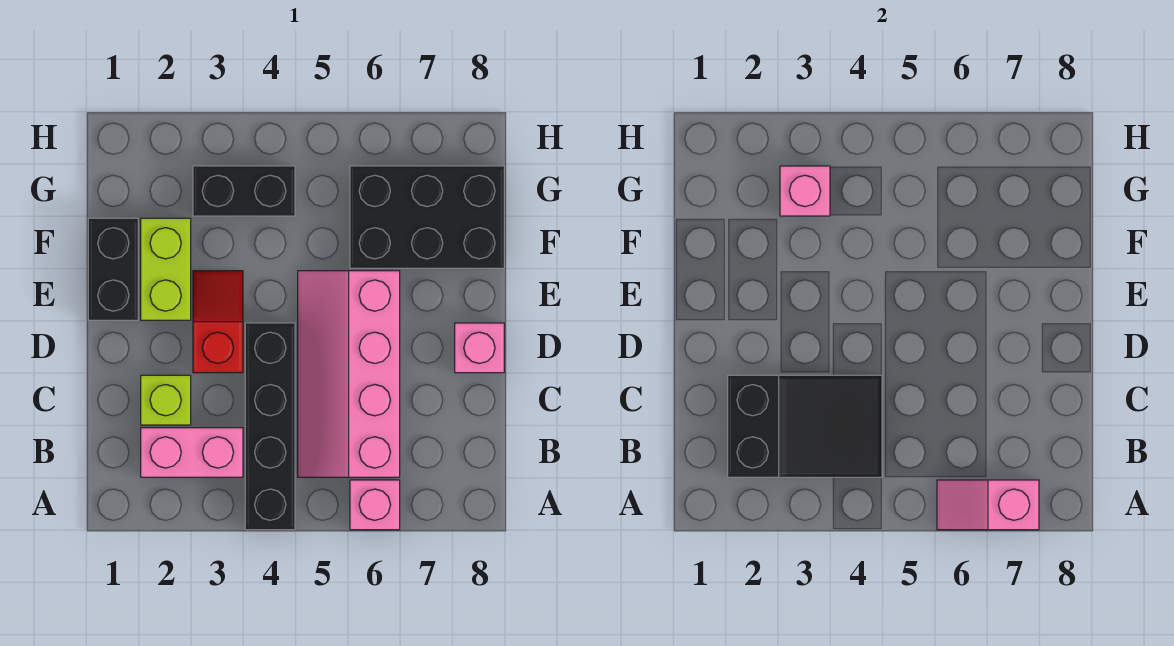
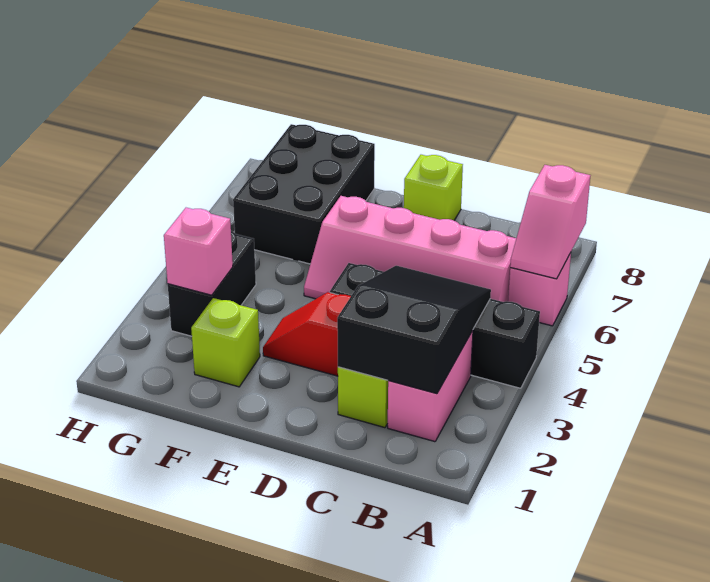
pink 1x1 brick [455,323,504,373] -> lime 1x1 brick [404,155,463,220]
black 1x2 brick [88,218,138,320] -> none
lime 1x2 brick [141,218,191,320] -> lime 1x1 brick [191,298,260,387]

